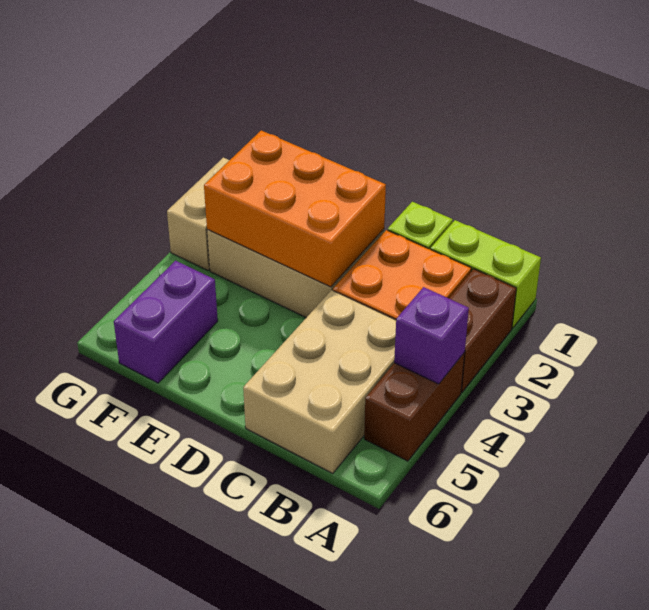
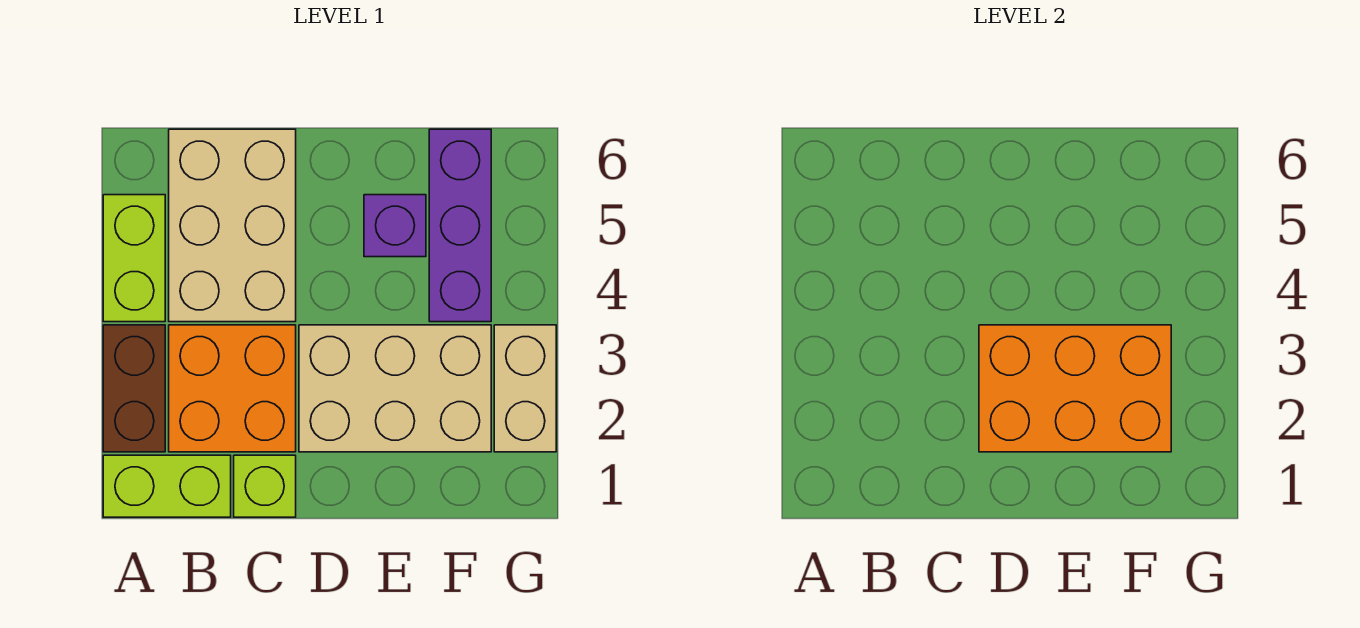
brown 1x2 brick [364,352,465,461] -> lime 1x2 brick [103,195,165,322]
purple 1x1 brick [394,287,469,384] -> purple 1x1 brick moved to [364,195,426,257]
purple 1x2 brick [114,261,218,383] -> purple 1x3 brick [429,129,491,322]

